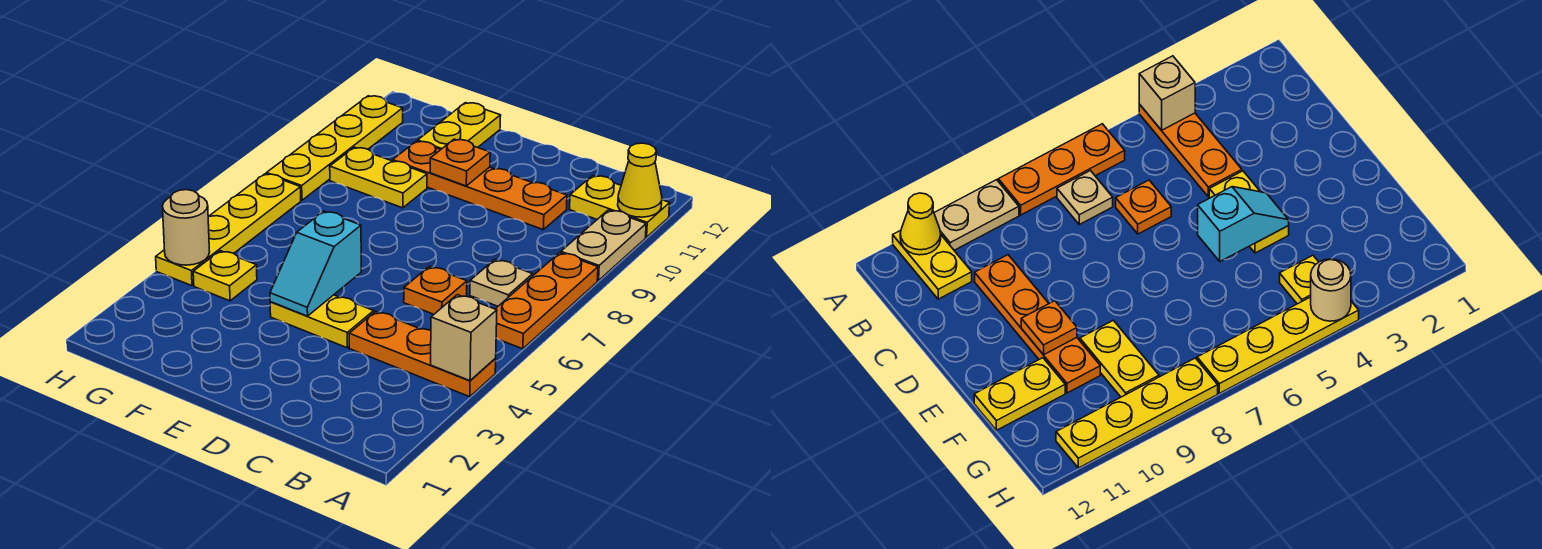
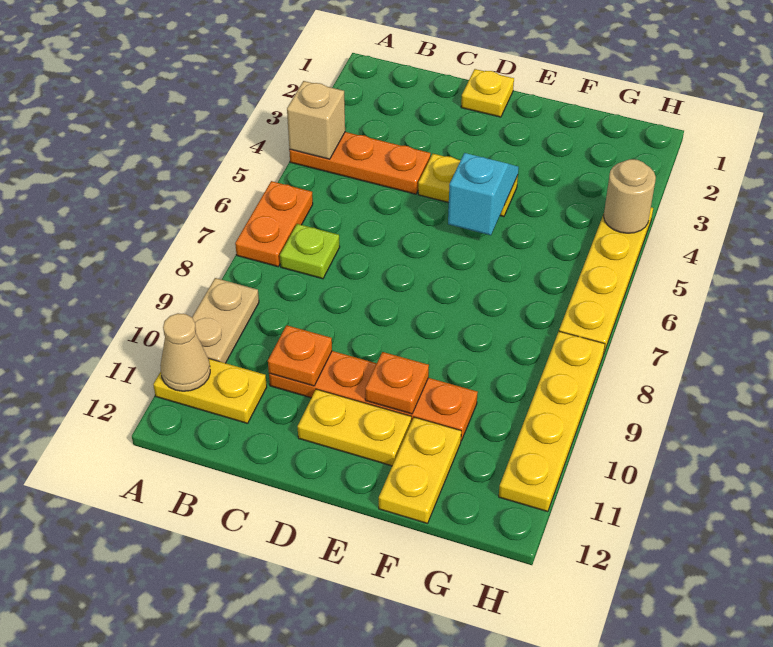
orange 1x3 plate [496,253,598,349] -> orange 1x2 plate [235,181,313,267]
yellow 1x1 cone [618,143,662,217] -> tan 1x1 cone [160,313,210,391]
tan 1x1 plate [470,260,533,306] -> lime 1x1 plate [280,224,340,279]
orange 1x1 plate [404,267,467,314] -> orange 1x1 plate moved to [268,325,332,386]
yellow 1x2 plate [330,147,427,208] -> yellow 1x2 plate moved to [298,389,411,466]
yellow 1x1 plate [193,251,257,301] -> yellow 1x1 plate moved to [461,69,514,117]

